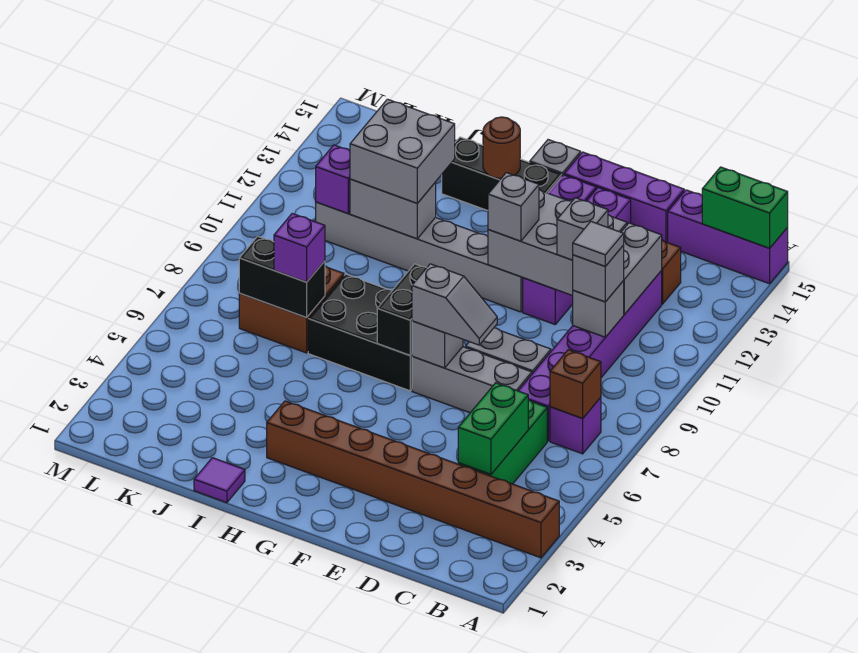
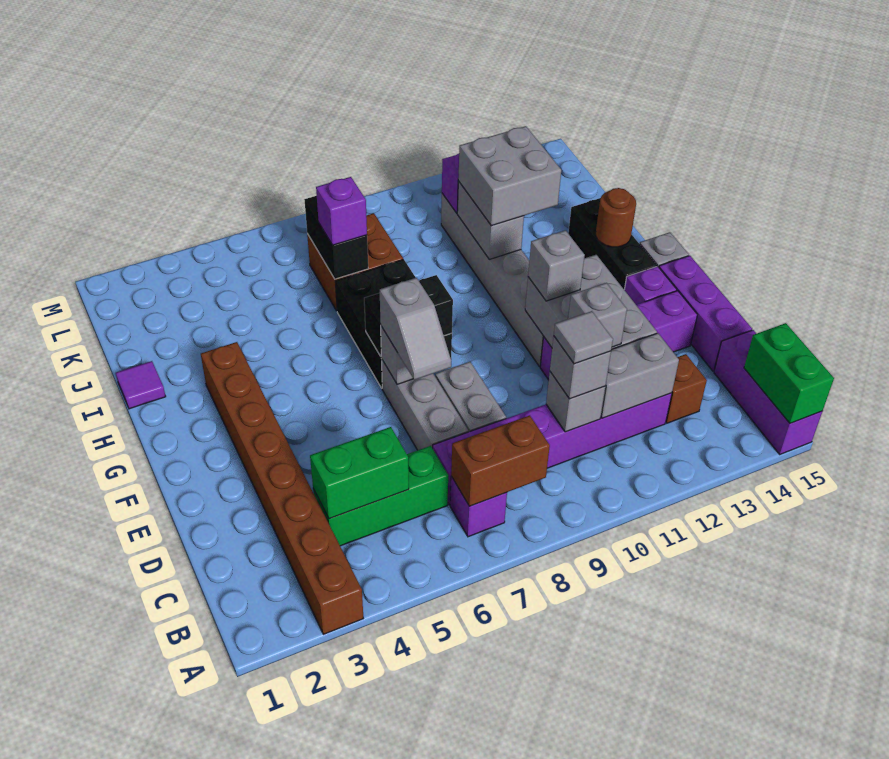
brown 1x1 brick [550,350,601,418] -> brown 1x2 brick [451,415,550,506]

